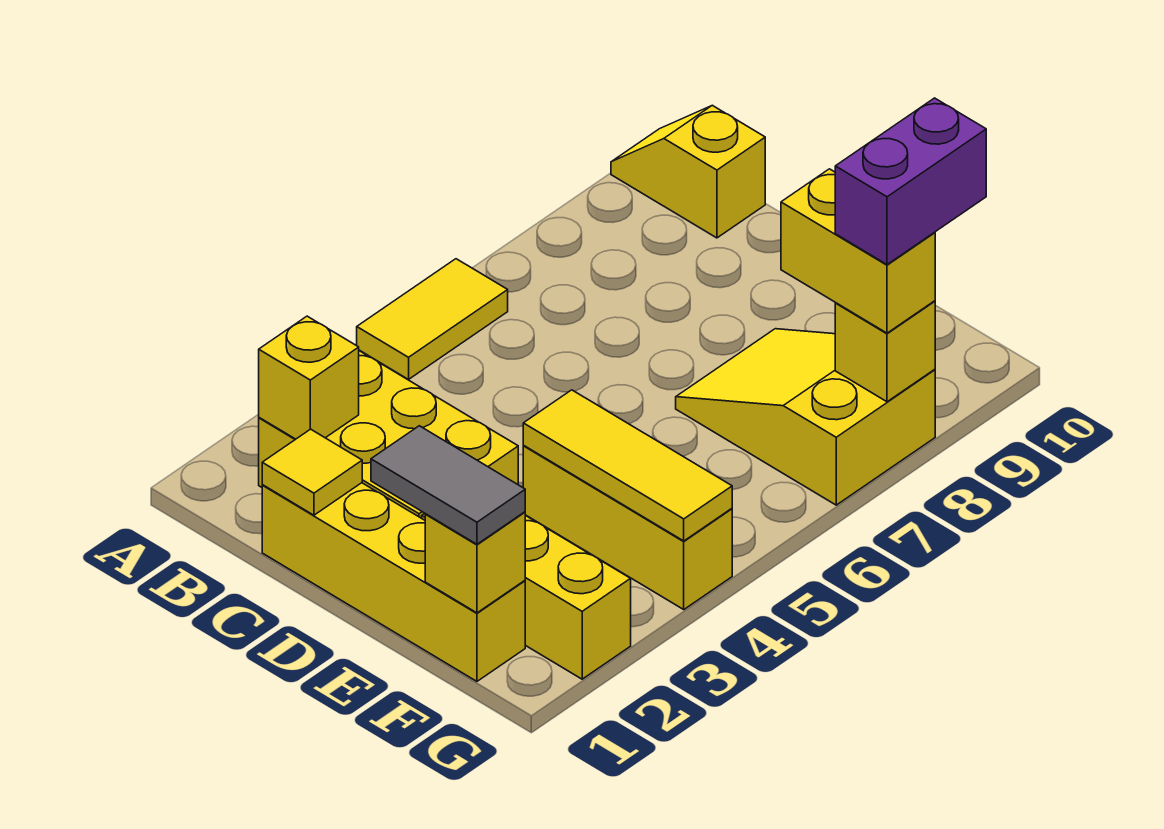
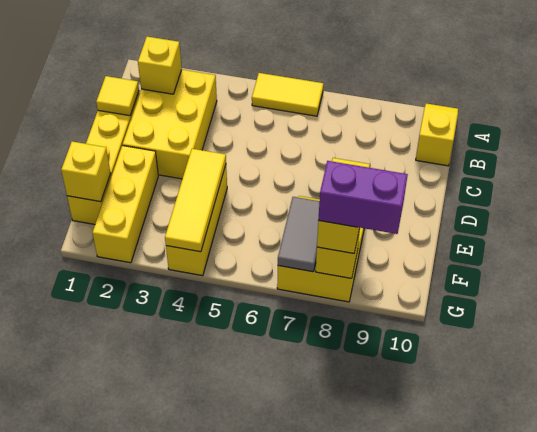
grey 1x2 tile [371,426,525,544] -> grey 1x2 tile moved to [278,197,319,272]

